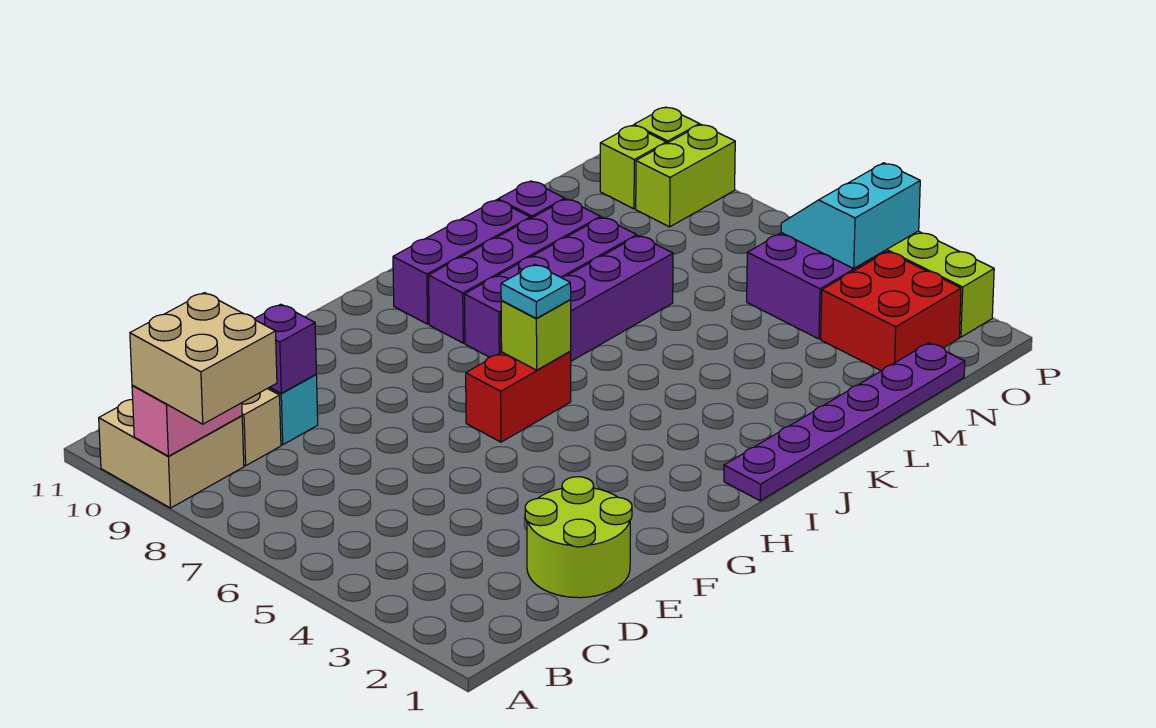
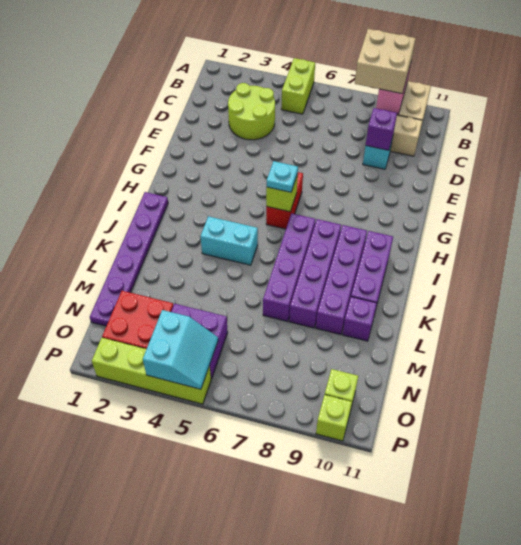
lime 2x2 round brick [525,477,632,598] -> lime 2x2 round brick moved to [228,83,275,140]
none -> cyan 1x2 brick [200,216,258,265]
lime 1x2 brick [636,125,735,227] -> lime 1x2 brick moved to [281,58,315,114]

